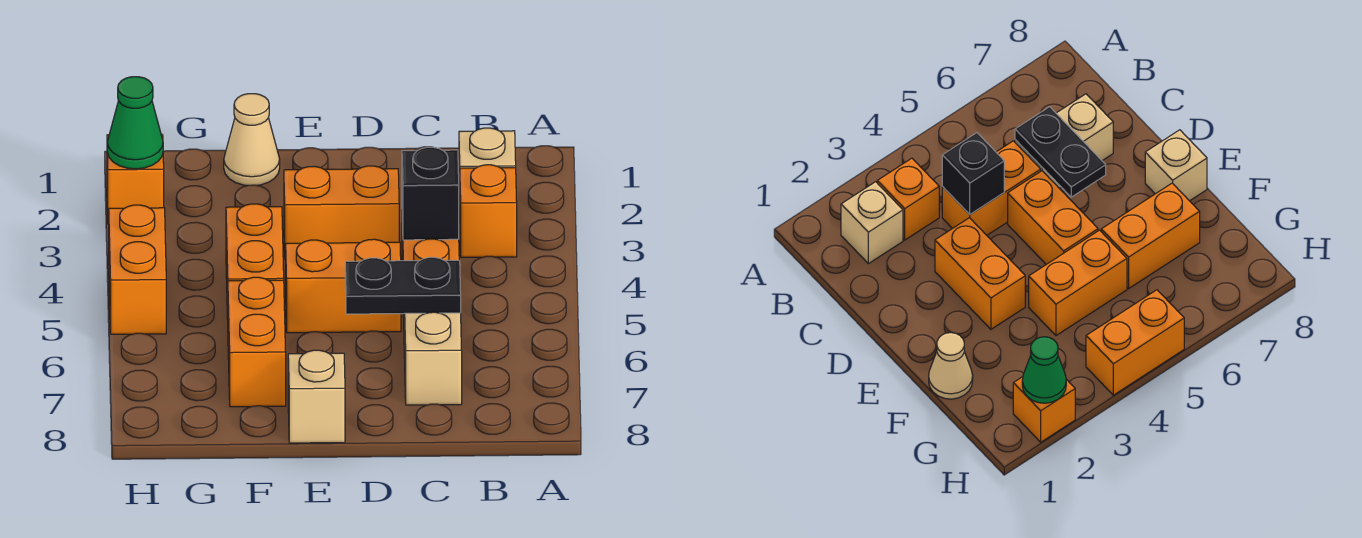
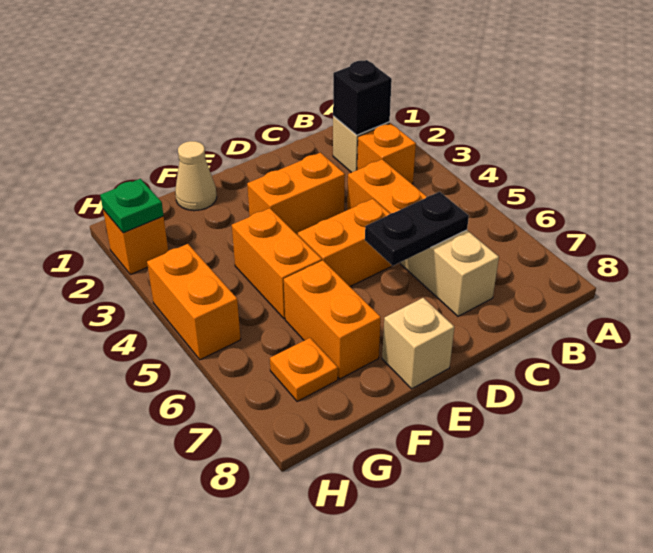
black 1x1 brick [402,147,459,240] -> black 1x1 brick moved to [333,60,392,135]
none -> orange 1x1 plate [270,338,338,401]
green 1x1 cone [107,77,163,169] -> green 1x1 plate [100,179,164,233]

